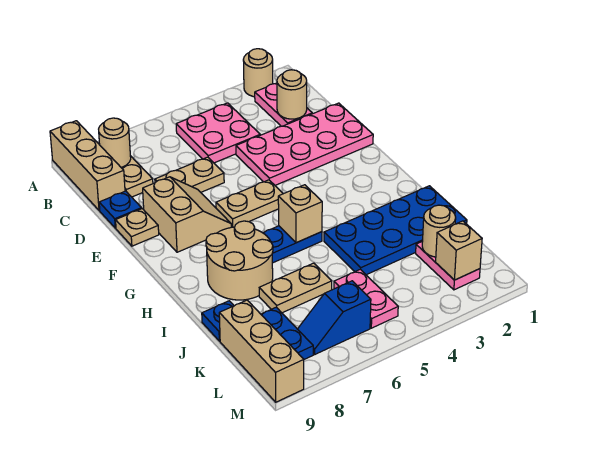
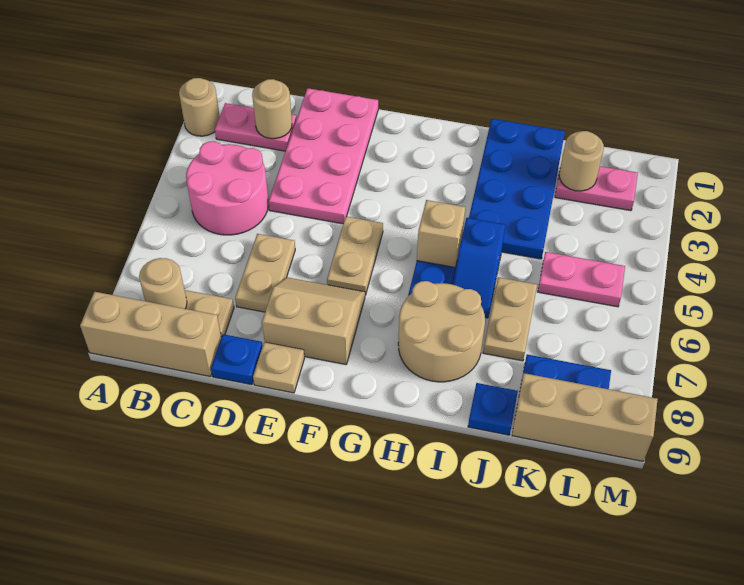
pink 2x2 plate [176,103,260,163] -> pink 2x2 round brick [186,141,269,235]
tan 1x1 brick [436,221,482,280] -> none
blue 1x2 slope [298,281,371,354] -> blue 1x2 slope moved to [453,218,505,318]

